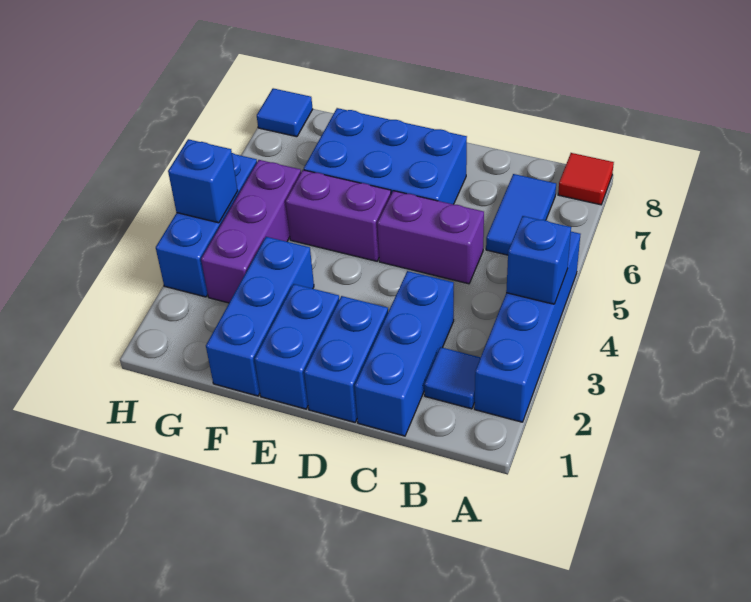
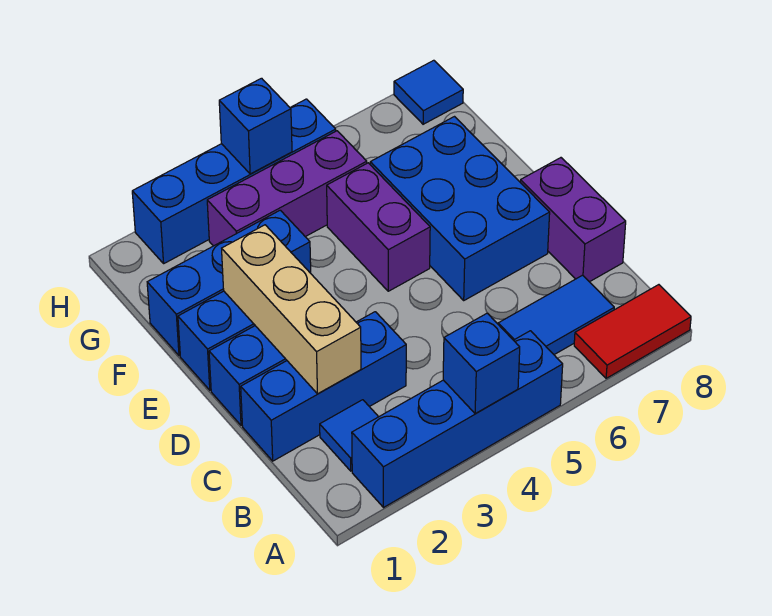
red 1x1 tile [558,153,614,205] -> red 1x2 tile [574,285,691,378]
none -> tan 1x3 brick [222,225,361,394]
purple 1x2 brick [377,191,484,284] -> purple 1x2 brick moved to [520,158,626,282]
blue 1x3 brick [156,153,257,297] -> blue 1x4 brick [132,99,336,263]

